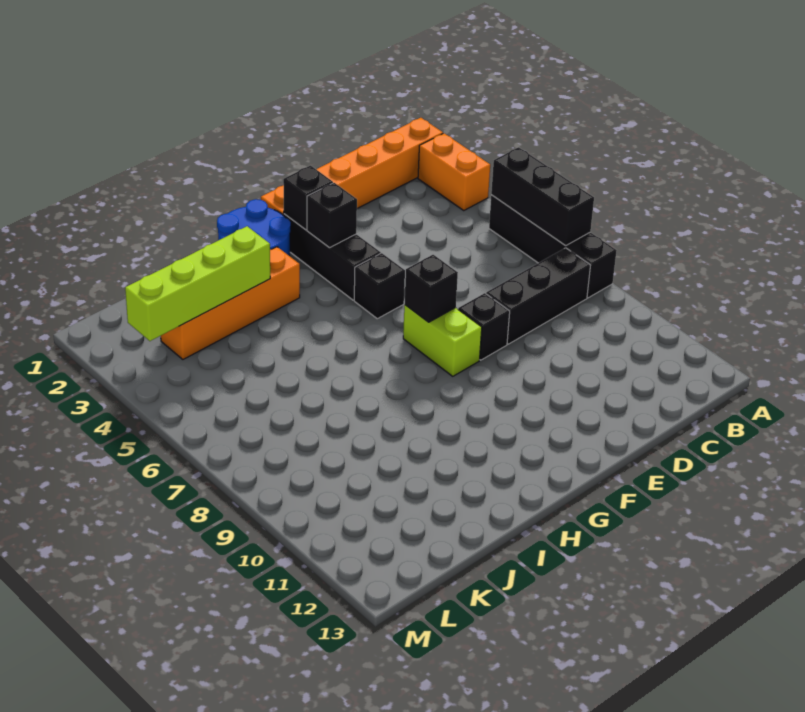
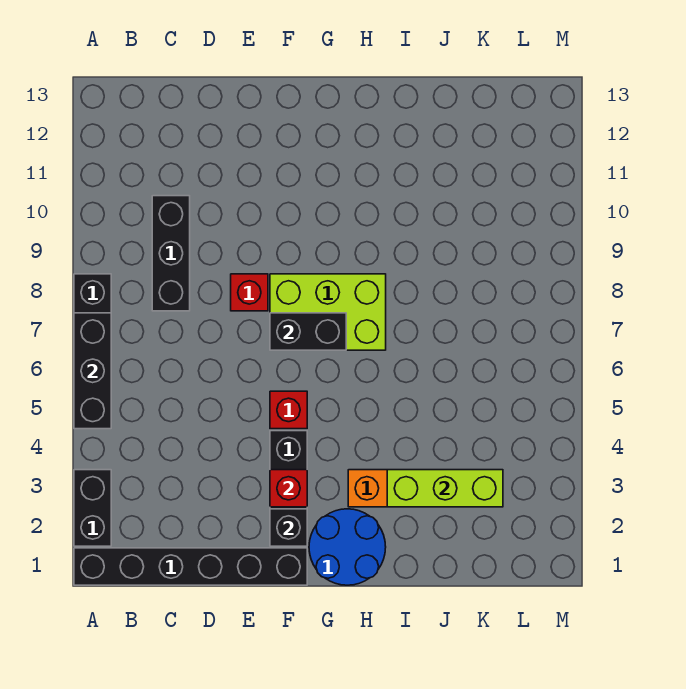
orange 1x6 brick [261,118,443,215] -> black 1x6 brick [74,548,307,585]
orange 1x2 brick [418,133,490,210] -> black 1x2 brick [74,470,111,546]
black 1x3 brick [486,248,591,344] -> black 1x3 brick turned to [152,196,190,311]
black 1x1 brick [458,293,510,360] -> red 1x1 brick [231,274,268,311]
black 1x1 brick [307,183,357,248] -> red 1x1 brick [270,470,307,507]
black 1x1 brick [354,253,405,319] -> red 1x1 brick [270,391,307,429]
lime 1x2 brick [403,305,482,376] -> lime 2x3 brick [270,274,386,350]
black 1x1 brick [405,255,458,322] -> black 1x2 brick [270,313,346,350]
lime 1x4 brick [125,226,270,341] -> lime 1x3 brick [387,470,503,507]

